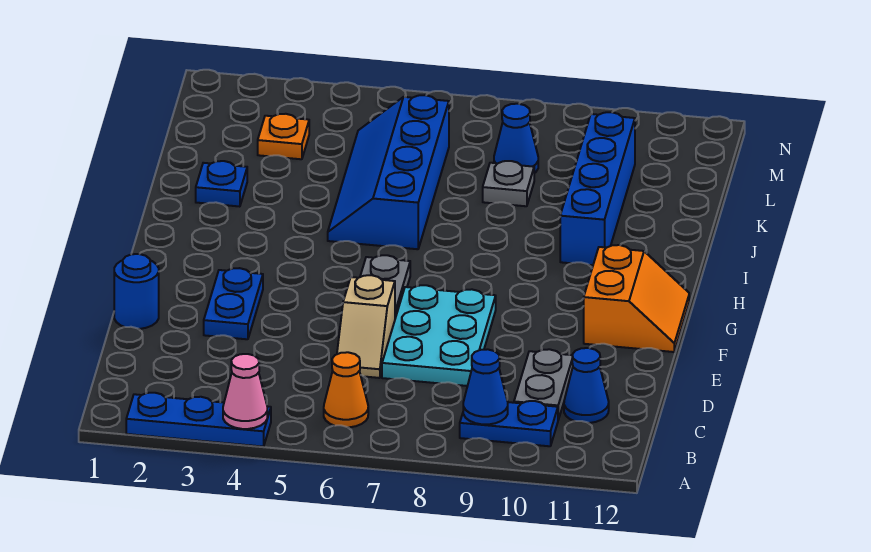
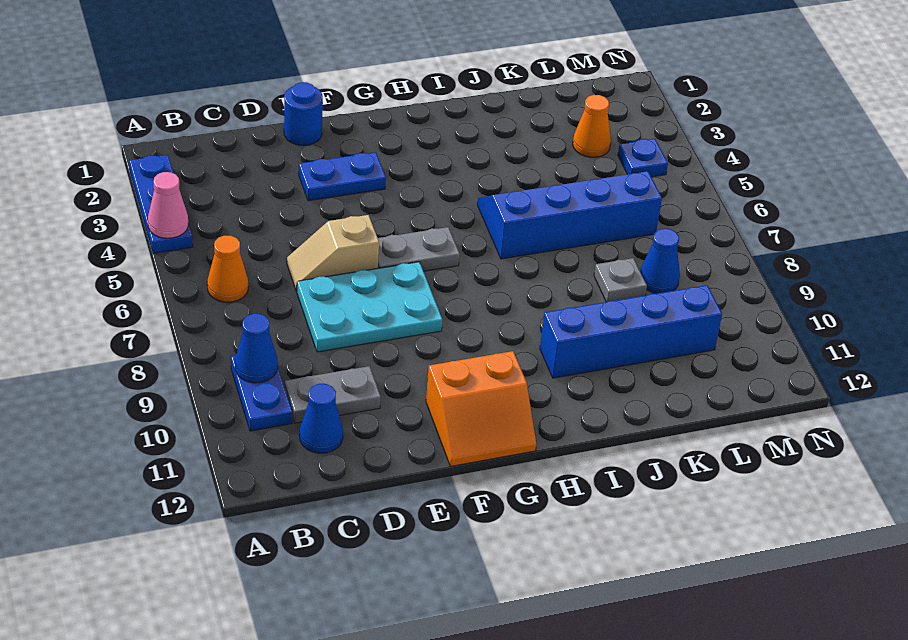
blue 1x1 plate [196,161,247,207] -> blue 1x1 plate moved to [618,139,668,177]
orange 1x1 plate [258,114,309,159] -> orange 1x1 cone [573,95,611,157]

